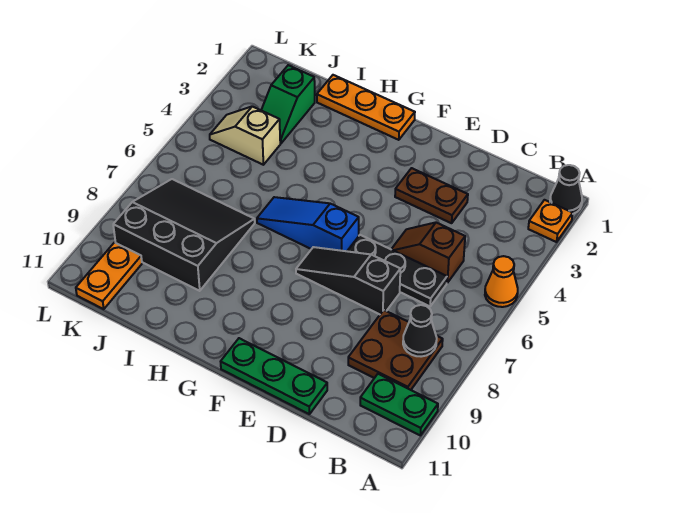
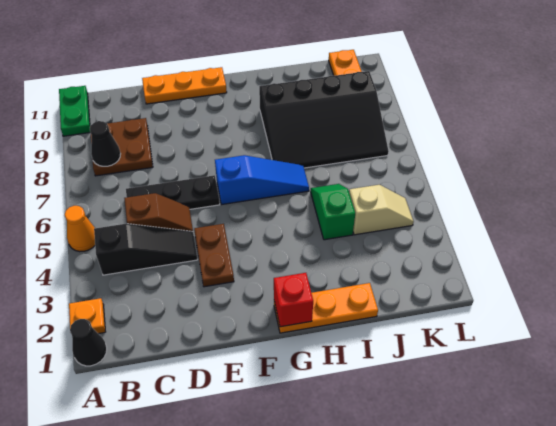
green 1x2 plate [360,374,438,435] -> green 1x2 plate turned to [59,86,90,136]
brown 1x2 plate [395,168,468,223] -> brown 1x2 plate turned to [194,224,234,287]
black 1x3 slope [296,247,400,314] -> black 1x3 slope moved to [94,224,198,275]
green 1x3 plate [221,338,327,414] -> orange 1x3 plate [142,67,227,104]
none -> red 1x1 brick [274,273,313,327]
black 3x3 slope [113,179,255,291] -> black 3x4 slope [259,71,389,168]
green 1x2 slope [261,65,315,143] -> green 1x2 slope moved to [311,184,355,240]

